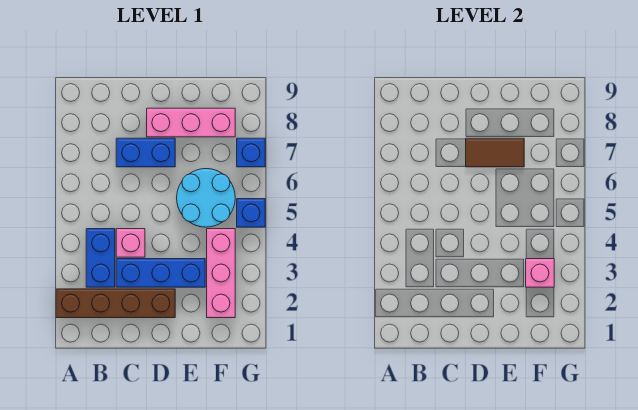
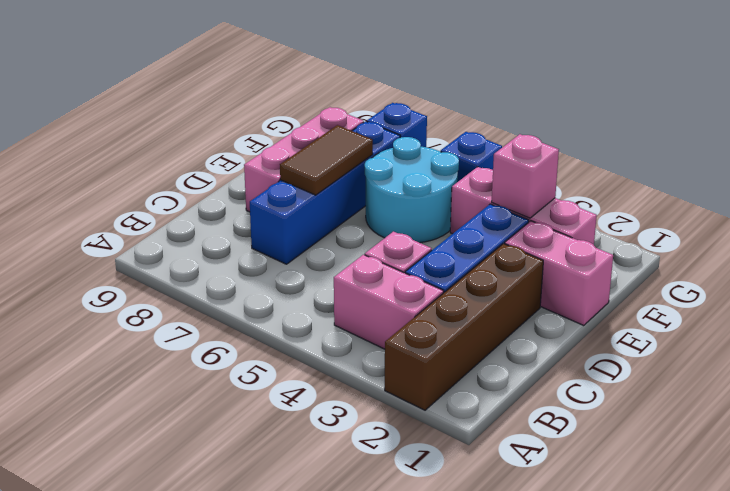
blue 1x2 brick [86,229,115,287] -> pink 1x2 brick [334,255,444,349]
blue 1x2 brick [116,138,175,167] -> blue 1x4 brick [250,122,400,264]
none -> pink 1x2 brick [505,221,613,325]

